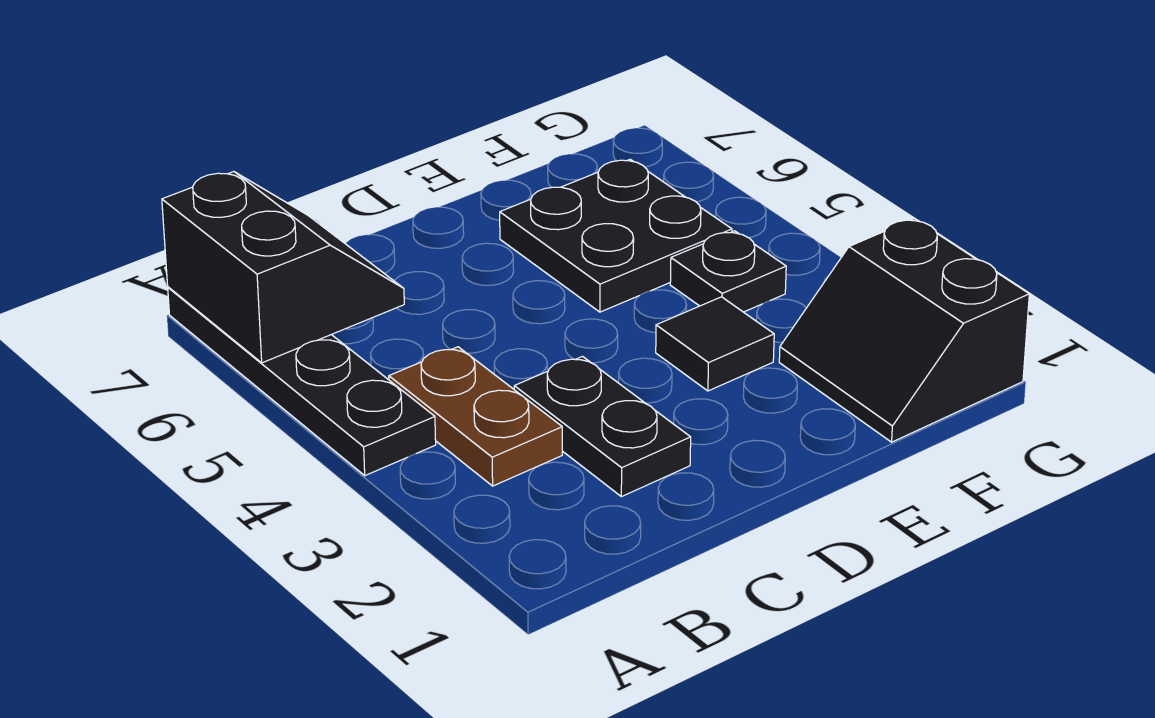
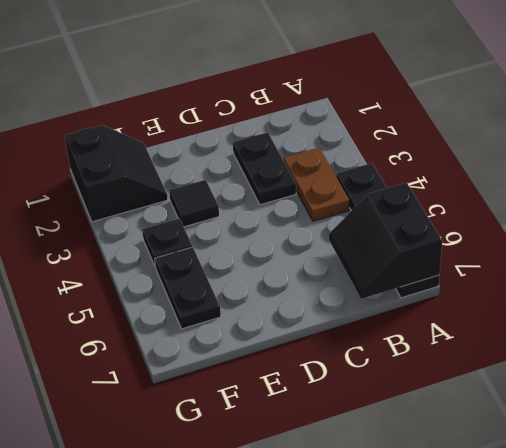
black 2x2 plate [500,159,732,312] -> black 1x2 plate [155,247,221,329]

